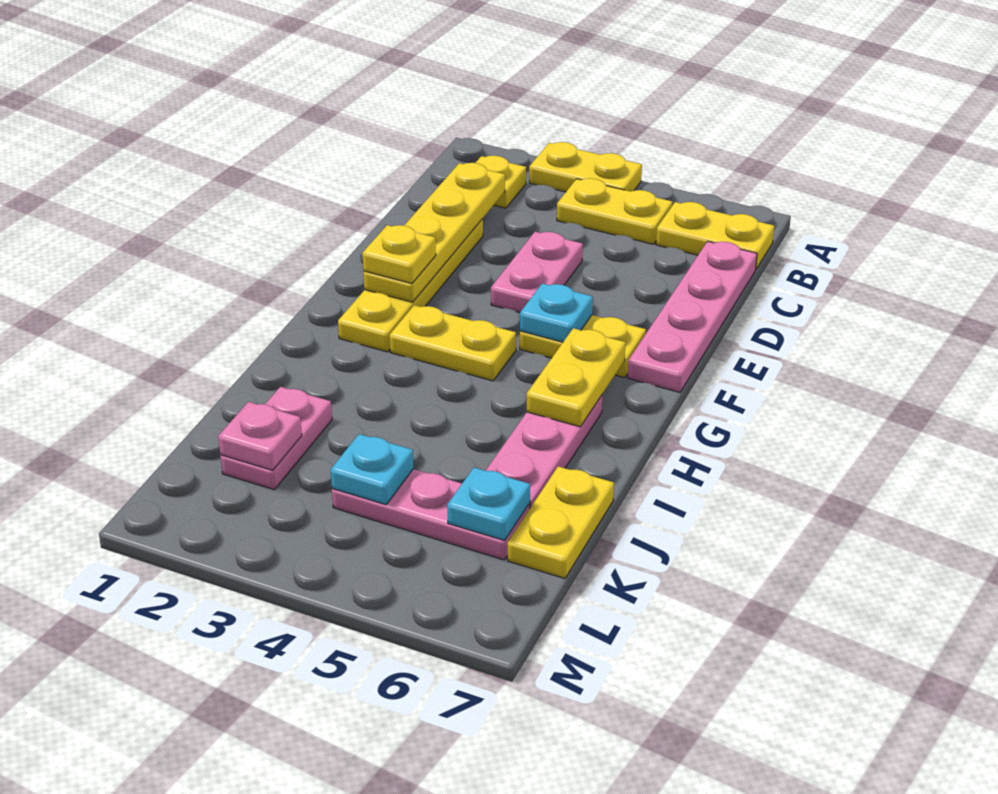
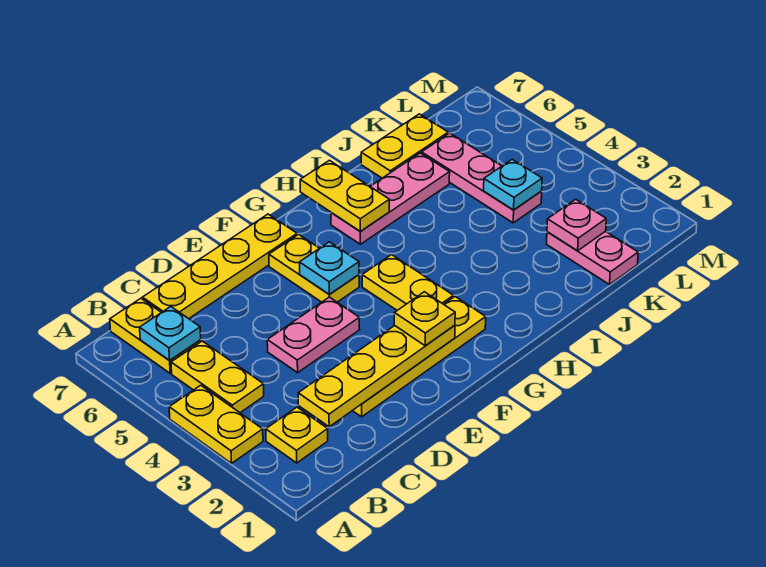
pink 1x4 plate [628,241,757,392] -> yellow 1x4 plate [143,214,297,319]
yellow 1x2 plate [527,328,626,427] -> yellow 1x2 plate turned to [300,160,389,231]
pink 1x2 plate [220,387,332,490] -> pink 1x2 plate turned to [547,231,638,284]
cyan 1x1 plate [447,468,530,540] -> cyan 1x1 plate moved to [140,307,201,360]

